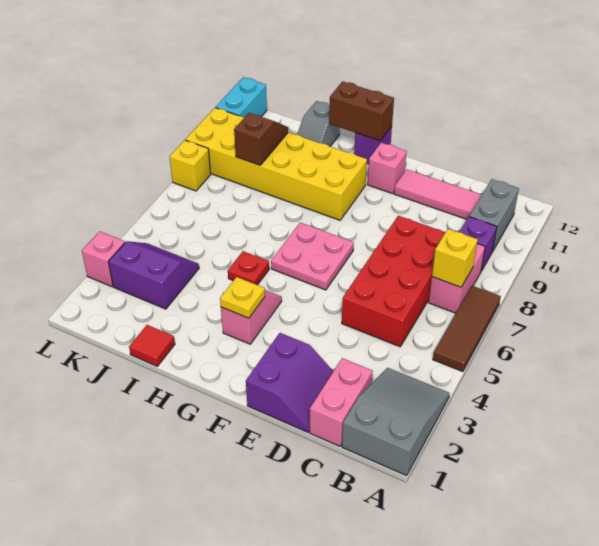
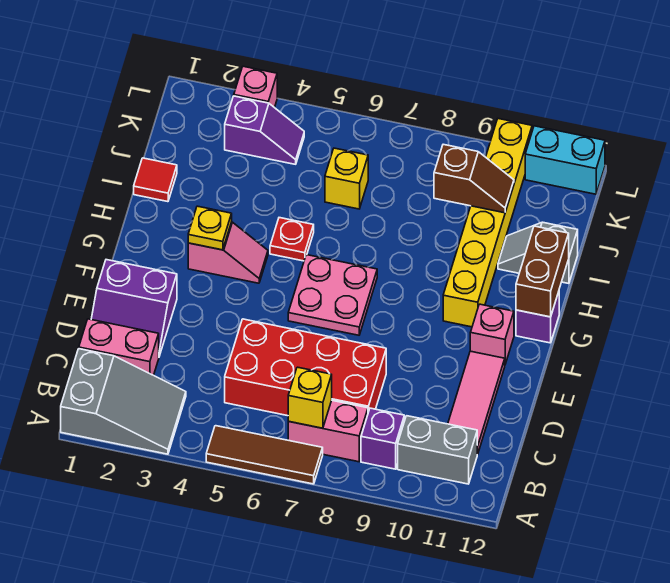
yellow 2x6 brick [185,108,367,220] -> yellow 1x6 brick [443,119,532,327]
purple 2x2 slope [108,241,199,309] -> purple 1x2 slope [225,96,304,164]
yellow 1x1 brick [170,140,211,191] -> yellow 1x1 brick moved to [325,148,368,209]

